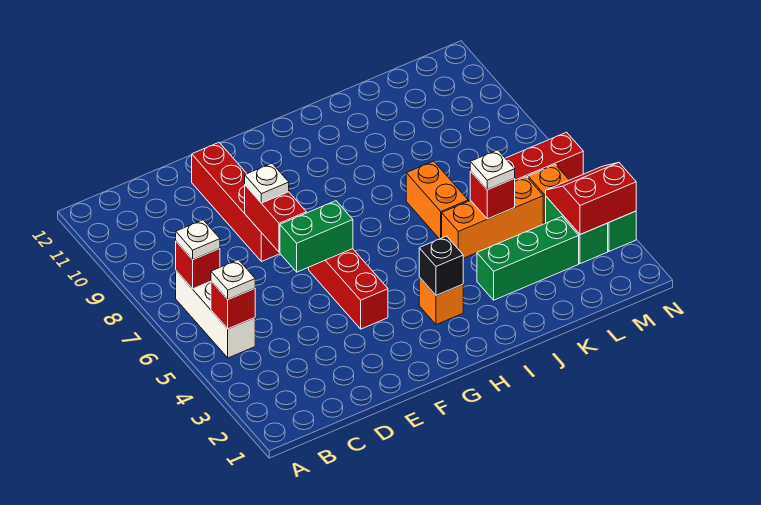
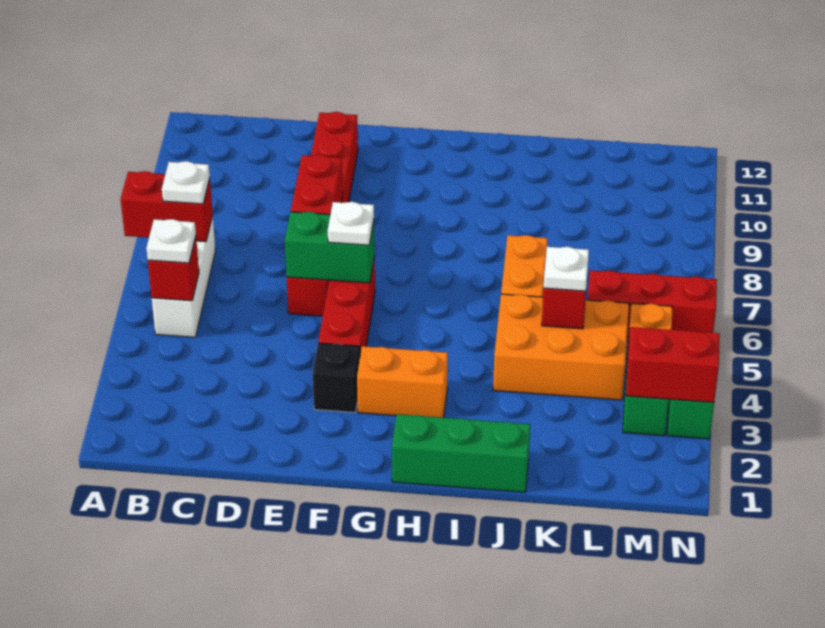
red 1x1 brick [176,242,220,289] -> red 1x2 brick [121,171,213,242]
red 1x4 brick [192,143,280,262] -> red 1x6 brick [287,112,358,316]
white 1x1 plate [245,163,289,203] -> white 1x1 plate moved to [328,202,374,245]
orange 1x1 brick [419,277,463,325] -> orange 1x2 brick [357,346,448,418]
black 1x1 brick [419,236,463,296] -> black 1x1 brick moved to [313,343,360,413]
green 1x3 brick [477,217,579,300] -> green 1x3 brick moved to [392,414,530,492]
orange 1x3 brick [442,177,543,258] -> orange 2x3 brick [493,294,629,400]

